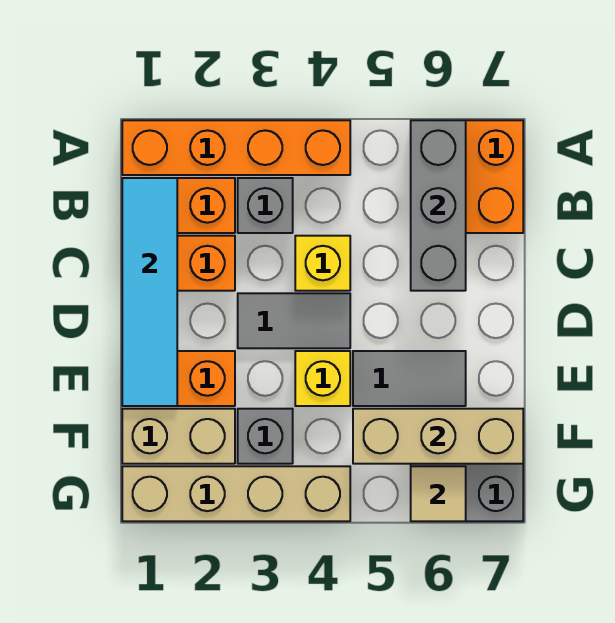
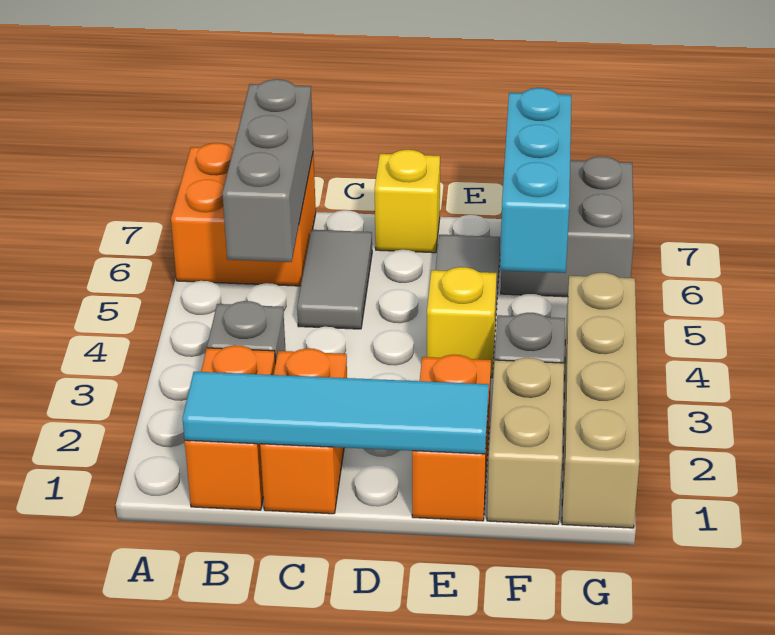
orange 1x4 brick [122,120,350,175] -> none
grey 1x3 brick [411,120,466,291] -> grey 1x3 brick turned to [222,79,313,262]
yellow 1x1 brick [295,236,350,291] -> yellow 1x1 brick moved to [375,150,440,253]
grey 1x2 tile [238,293,350,348] -> grey 1x2 tile moved to [297,230,372,329]
tan 1x3 brick [353,409,523,464] -> cyan 1x3 brick [500,88,571,273]
tan 1x1 tile [411,466,466,521] -> none

